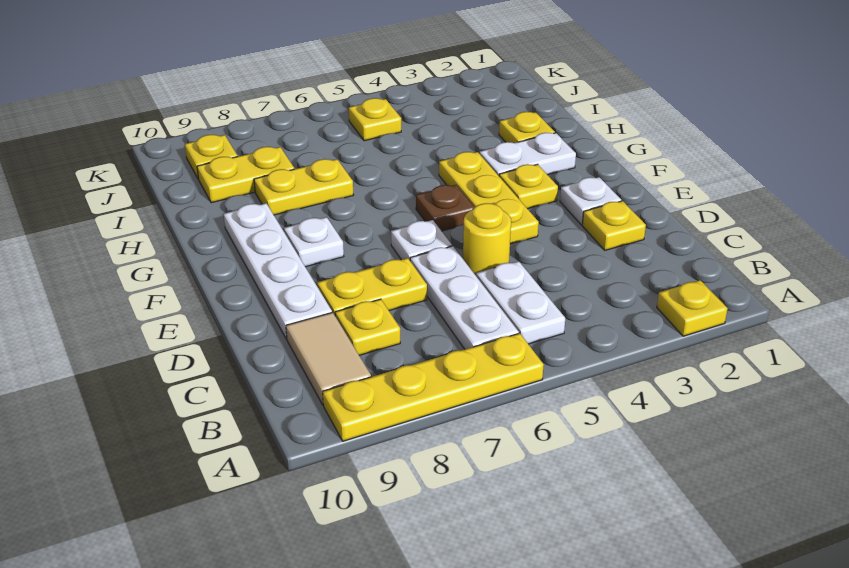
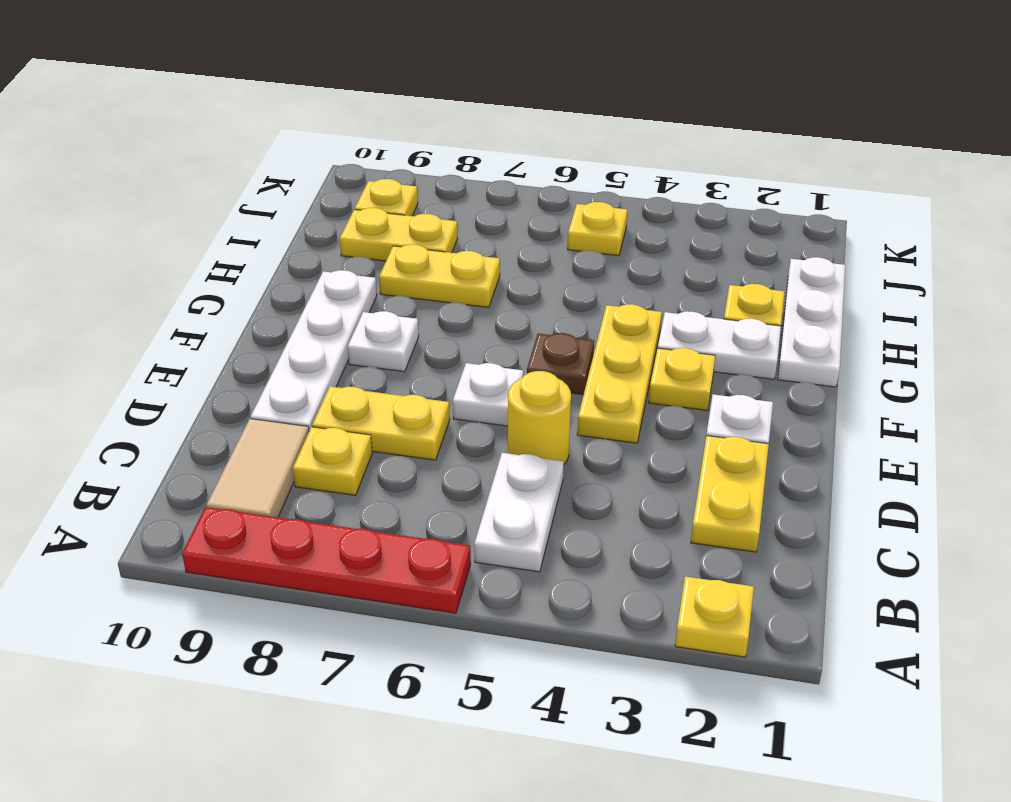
yellow 1x4 plate [323,333,544,441] -> red 1x4 plate [182,507,471,613]
white 1x3 plate [410,246,519,349] -> white 1x3 plate moved to [778,257,845,387]
yellow 1x1 plate [582,201,646,250] -> yellow 1x2 plate [691,436,769,552]

